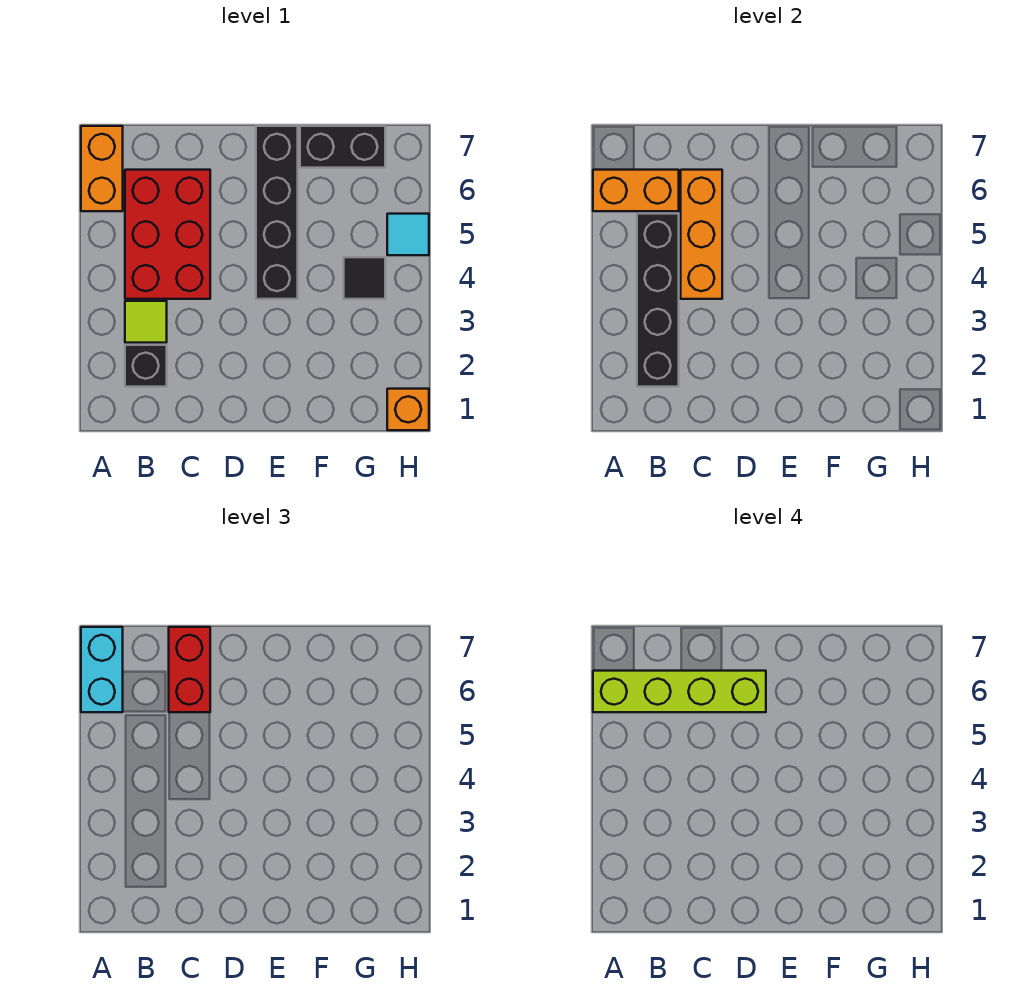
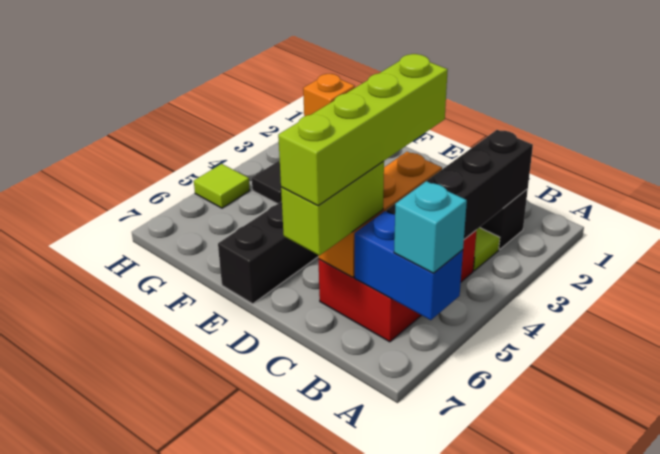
orange 1x2 brick [81,126,123,211] -> none
orange 1x2 brick [593,170,679,211] -> blue 1x2 brick [355,211,463,320]
cyan 1x2 brick [81,627,123,712] -> cyan 1x1 brick [394,181,467,273]
lime 1x4 brick [593,671,766,712] -> lime 1x4 brick turned to [278,54,448,206]
red 1x2 brick [169,627,210,712] -> lime 1x2 brick [281,161,384,255]
black 1x2 brick [300,126,385,168] -> none
cyan 1x1 tile [387,214,429,255] -> lime 1x1 tile [194,164,250,208]

